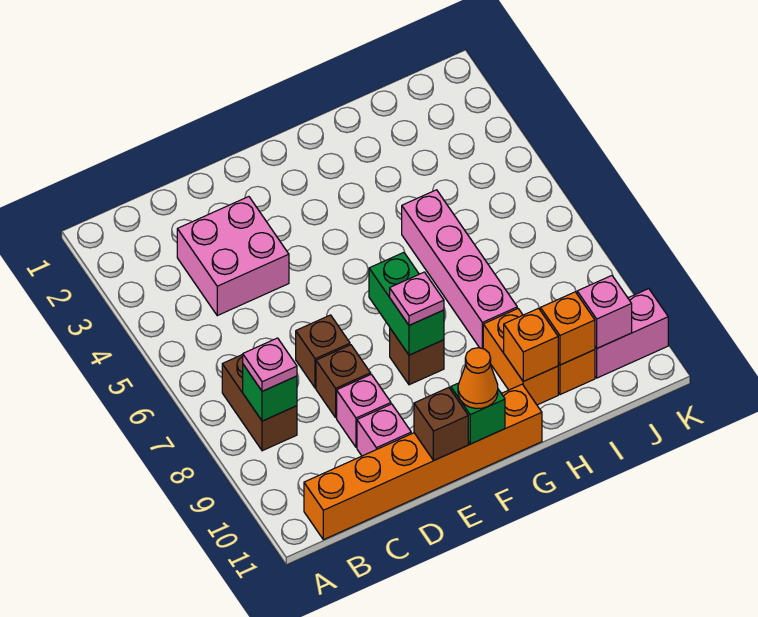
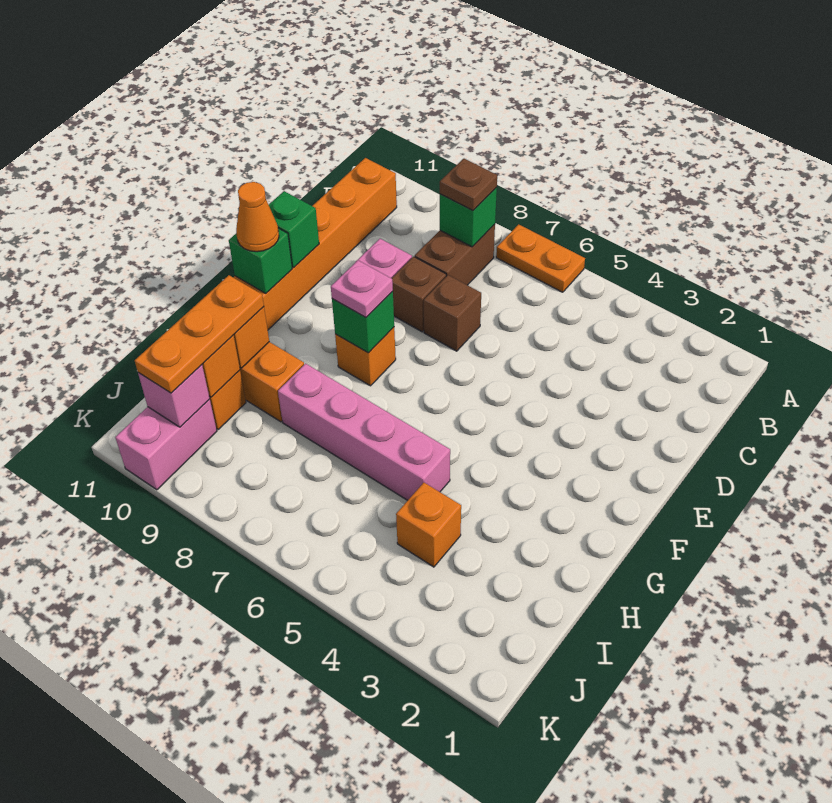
none -> orange 1x2 plate [496,224,585,292]
brown 1x2 brick [222,355,297,451] -> brown 1x2 brick turned to [415,224,495,285]
pink 1x1 plate [243,338,297,391] -> brown 1x1 plate [440,159,497,211]
pink 2x2 brick [177,197,289,316] -> none
pink 1x1 brick [357,404,411,456] -> none
brown 1x1 brick [414,388,468,461] -> green 1x1 brick [269,191,319,268]
green 1x2 brick [369,253,444,355] -> green 1x1 brick [332,291,394,353]
brown 1x1 brick [390,329,444,385] -> orange 1x1 brick [335,327,396,386]
none -> orange 1x3 plate [135,275,264,393]
none -> orange 1x1 brick [396,483,461,567]

